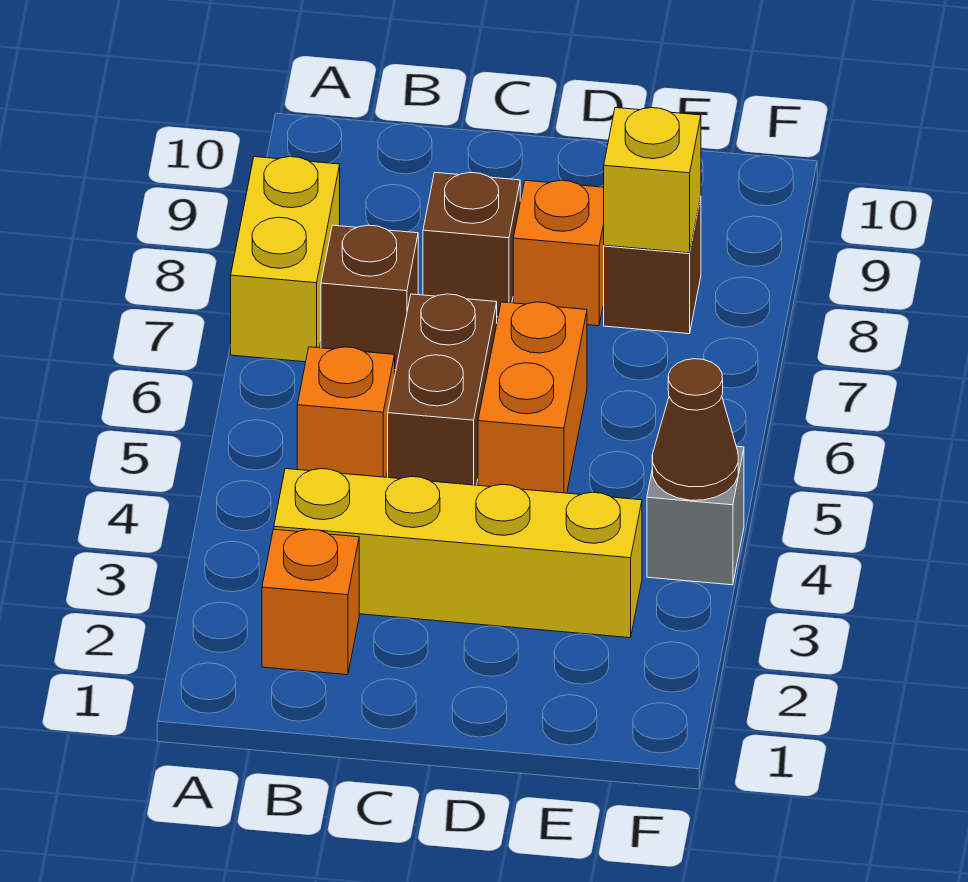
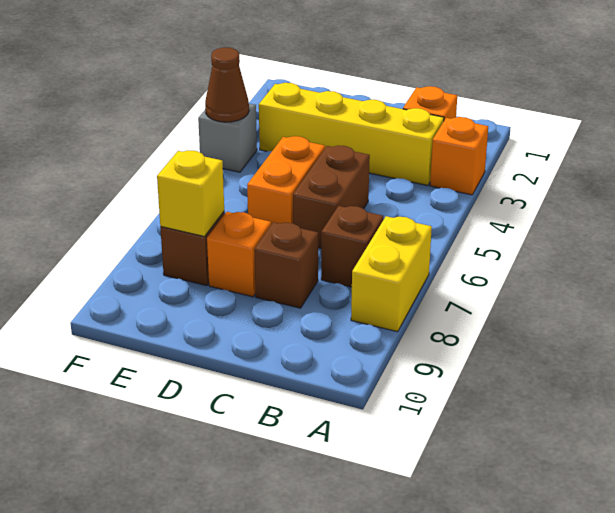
orange 1x1 brick [297,347,395,477] -> orange 1x1 brick moved to [430,117,488,195]

